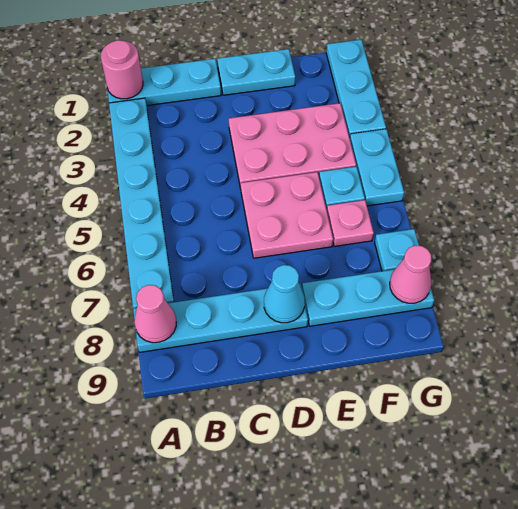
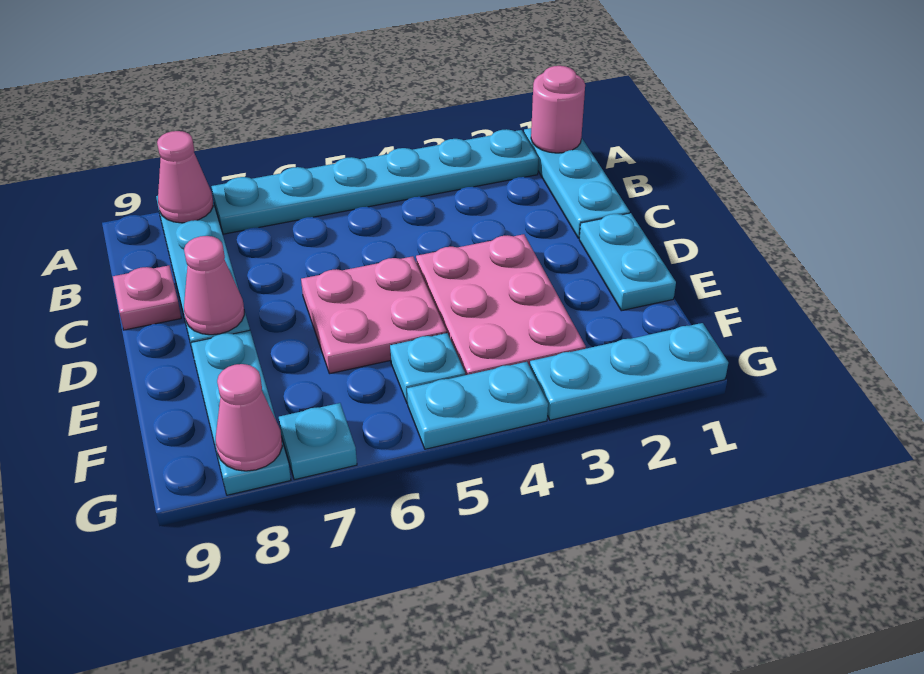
cyan 1x1 cone [264,265,305,323] -> pink 1x1 cone [184,236,244,335]
pink 1x1 plate [327,200,374,246] -> pink 1x1 plate moved to [113,266,181,330]

